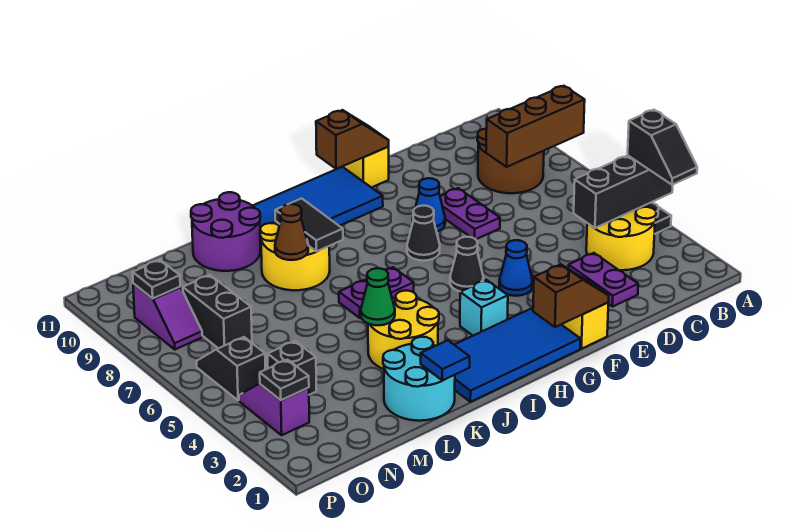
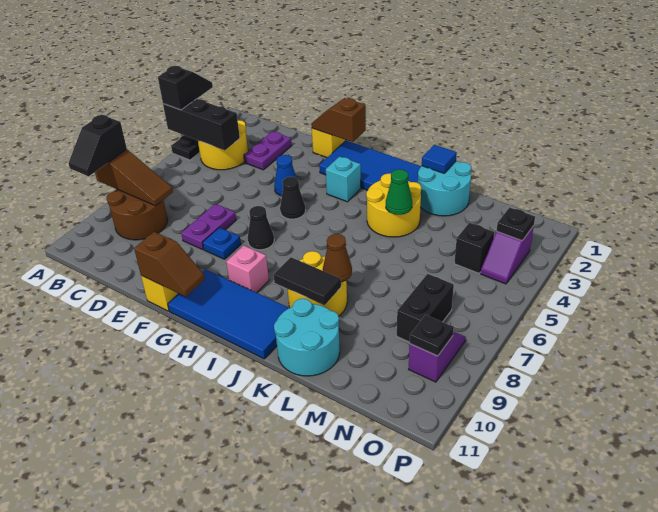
brown 1x3 brick [486,86,585,167] -> brown 1x3 slope [95,149,173,206]
blue 1x1 cone [413,178,445,232] -> blue 1x1 plate [203,227,241,259]
brown 1x2 slope [316,110,389,169] -> brown 1x2 slope turned to [134,232,205,297]
none -> pink 1x1 brick [226,245,269,293]
purple 1x2 plate [339,267,414,318] -> none
black 1x2 tile [275,198,343,251] -> black 1x2 tile turned to [274,257,341,305]
purple 2x2 round brick [191,192,260,271] -> cyan 2x2 round brick [274,299,340,376]
black 1x2 slope [196,337,265,400] -> black 1x2 slope moved to [68,115,127,176]

